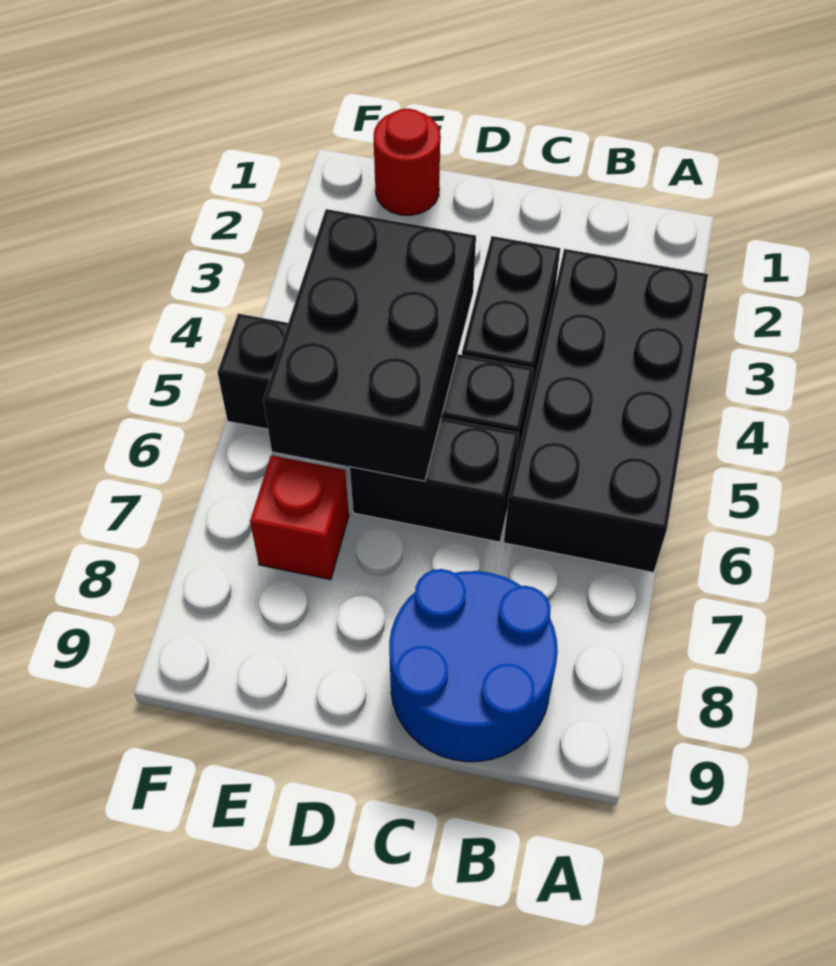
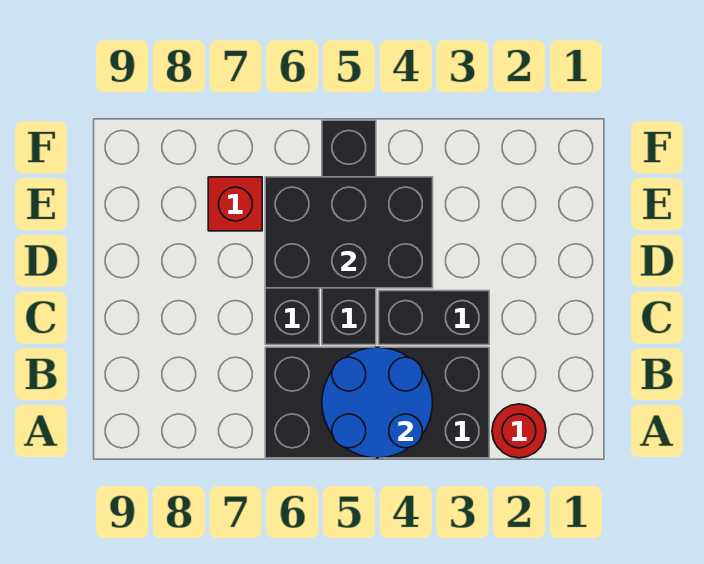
blue 2x2 round brick [389,569,558,762] -> blue 2x2 round brick moved to [322,347,433,458]
red 1x1 round brick [374,109,440,216] -> red 1x1 round brick moved to [492,404,546,458]

